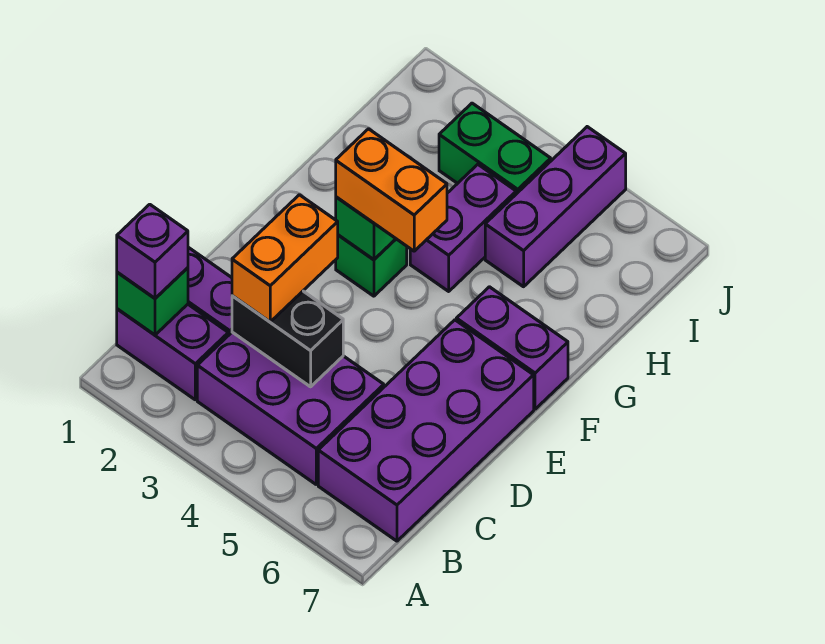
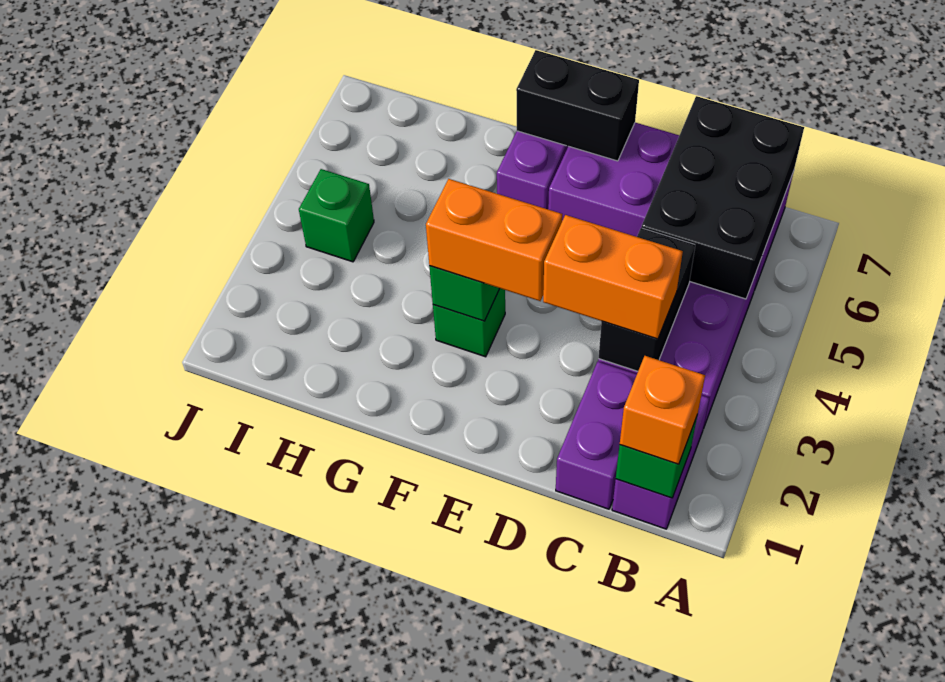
purple 1x1 brick [117,204,188,298] -> orange 1x1 brick [620,356,705,464]
none -> black 2x3 brick [641,96,804,299]
none -> black 1x2 brick [516,50,639,161]
orange 1x2 brick [336,129,447,251] -> orange 1x2 brick turned to [426,179,562,301]
purple 1x2 brick [410,164,516,291] -> none
purple 1x3 brick [485,127,626,287] -> none
green 1x2 brick [439,103,551,194] -> green 1x1 brick [299,169,374,262]

